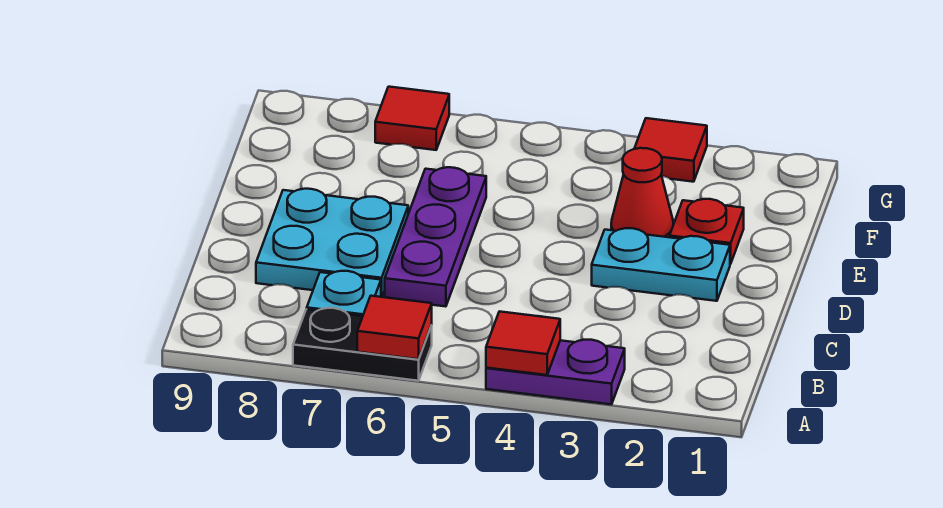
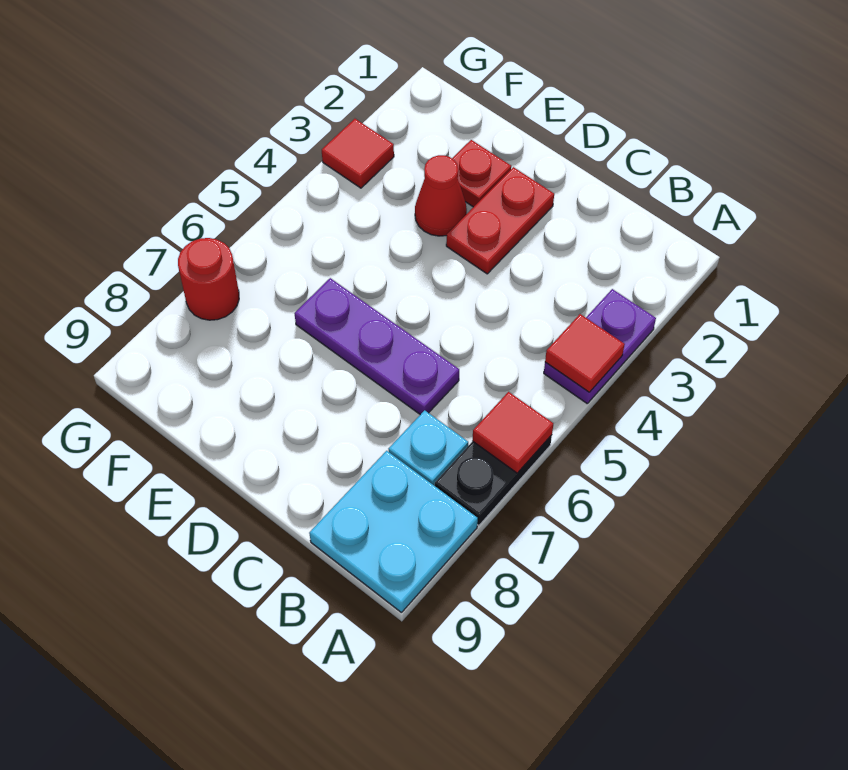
cyan 2x2 plate [256,189,408,297] -> cyan 2x2 plate moved to [309,451,478,613]
cyan 1x2 plate [592,228,730,301] -> red 1x2 plate [446,167,554,274]
red 1x1 tile [375,87,449,150] -> red 1x1 round brick [178,238,239,320]

